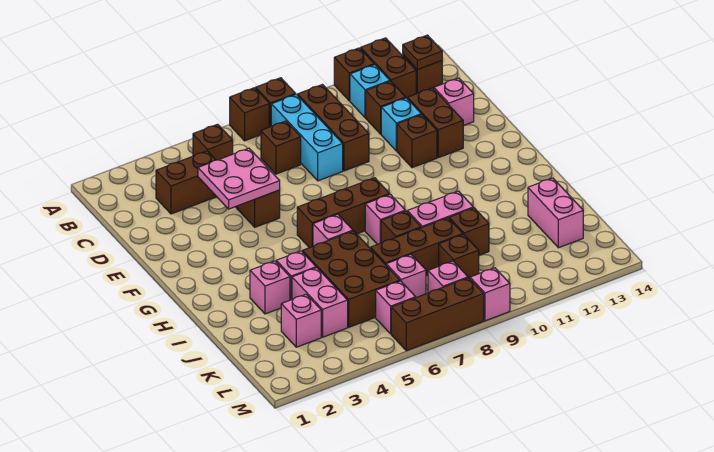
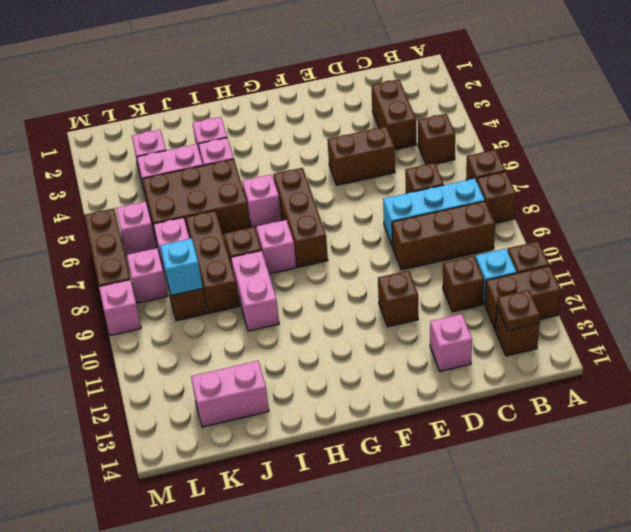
pink 2x2 plate [198,148,280,209] -> none
cyan 1x1 brick [381,98,421,151] -> cyan 1x1 brick moved to [160,238,203,295]
brown 1x2 brick [408,88,463,158] -> none
brown 1x1 brick [449,208,489,255] -> none

